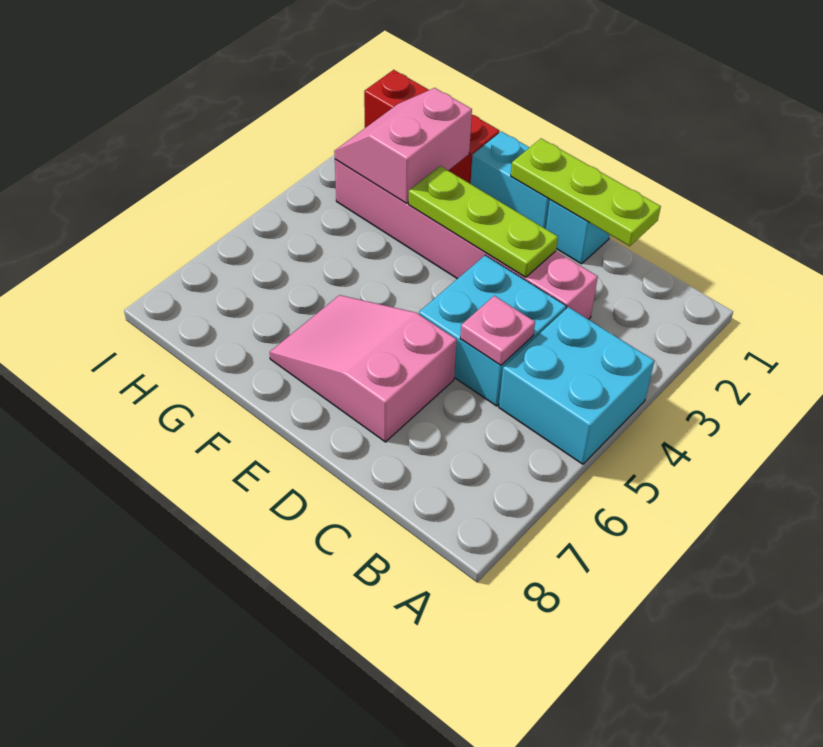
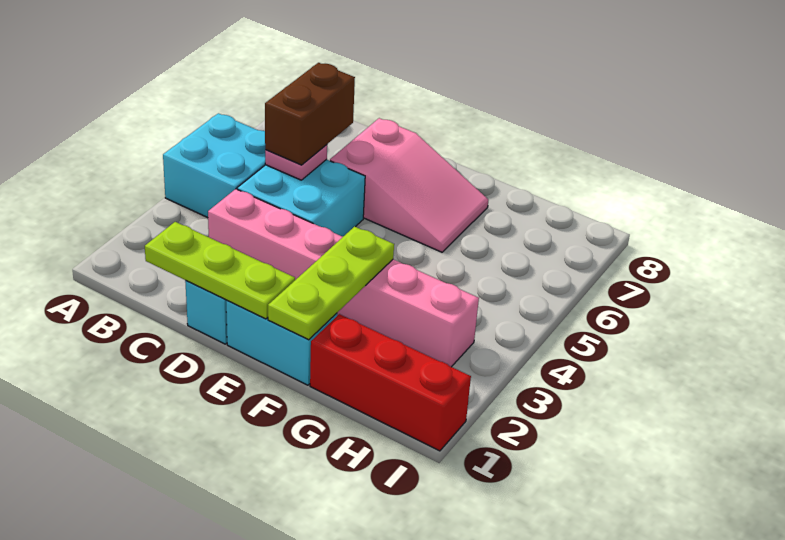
none -> brown 1x2 brick [265,63,355,165]
lime 1x3 plate [409,166,558,277] -> lime 1x3 plate turned to [268,227,394,340]
pink 2x2 slope [334,88,472,203] -> none

